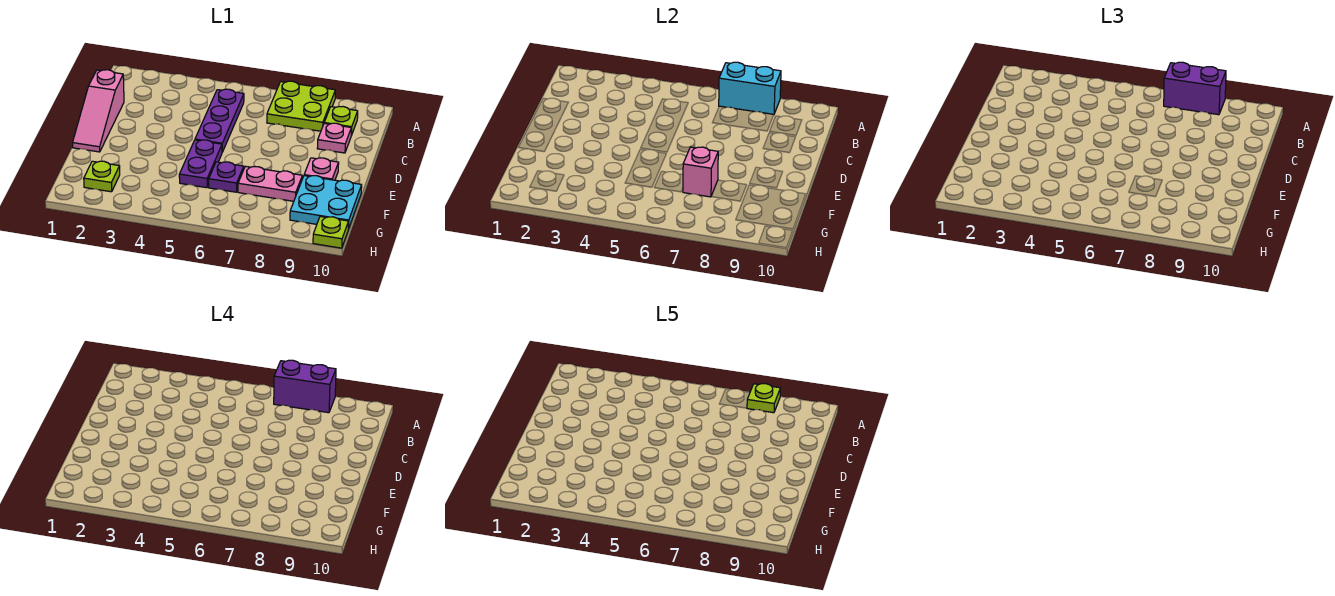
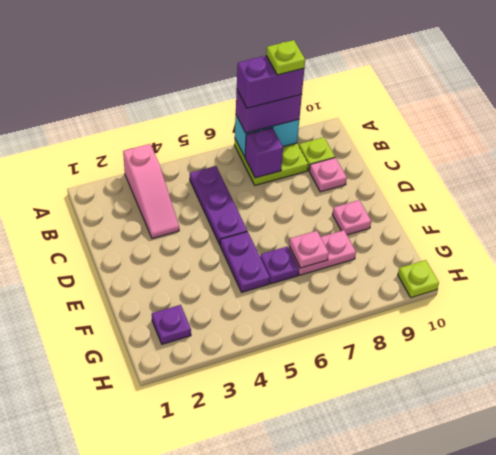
none -> purple 1x1 brick [245,128,283,178]
pink 1x3 slope [73,70,124,152] -> pink 1x3 slope moved to [123,144,179,238]
pink 1x1 brick [683,147,718,197] -> pink 1x1 plate [289,231,329,268]
cyan 2x2 plate [290,176,362,229] -> none
lime 1x1 plate [84,161,120,192] -> purple 1x1 plate [152,305,191,344]

